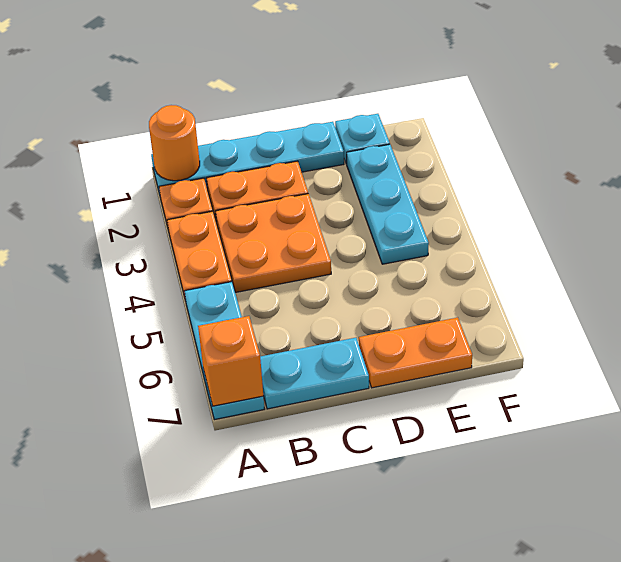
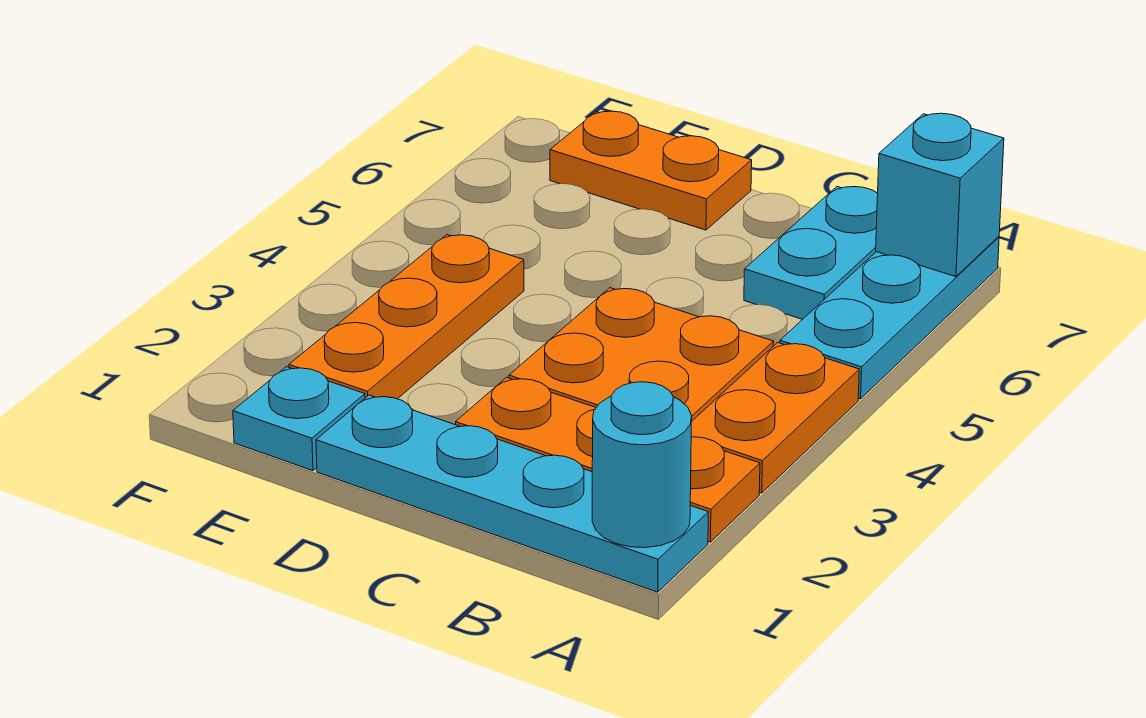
orange 1x1 round brick [149,105,200,181] -> cyan 1x1 round brick [592,382,692,548]
orange 1x1 brick [198,316,263,406] -> cyan 1x1 brick [876,113,1004,277]
cyan 1x2 plate [260,338,369,409] -> cyan 1x2 plate turned to [744,187,878,319]
cyan 1x3 plate [347,144,429,264] -> orange 1x3 plate [289,235,524,399]

